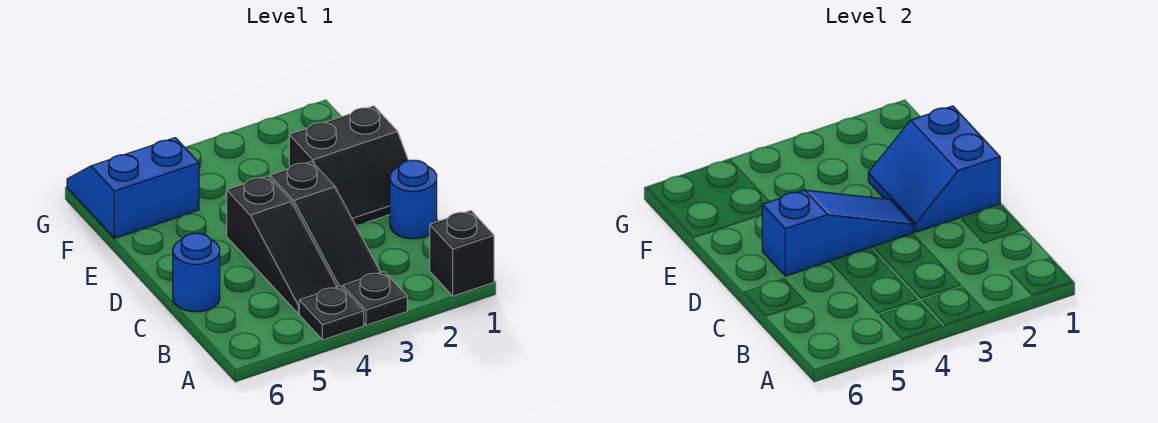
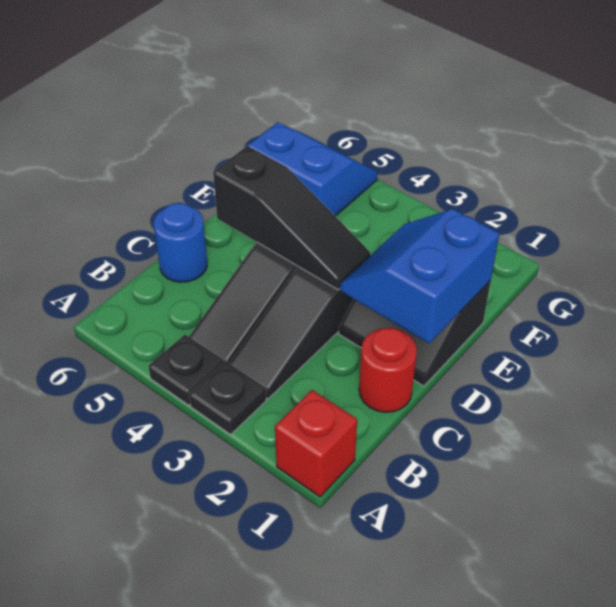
black 1x1 brick [430,211,494,296] -> red 1x1 brick [275,390,357,497]
blue 1x1 round brick [390,160,437,239] -> red 1x1 round brick [359,328,417,412]
blue 1x3 slope [762,190,913,276] -> black 1x3 slope [213,146,370,290]

